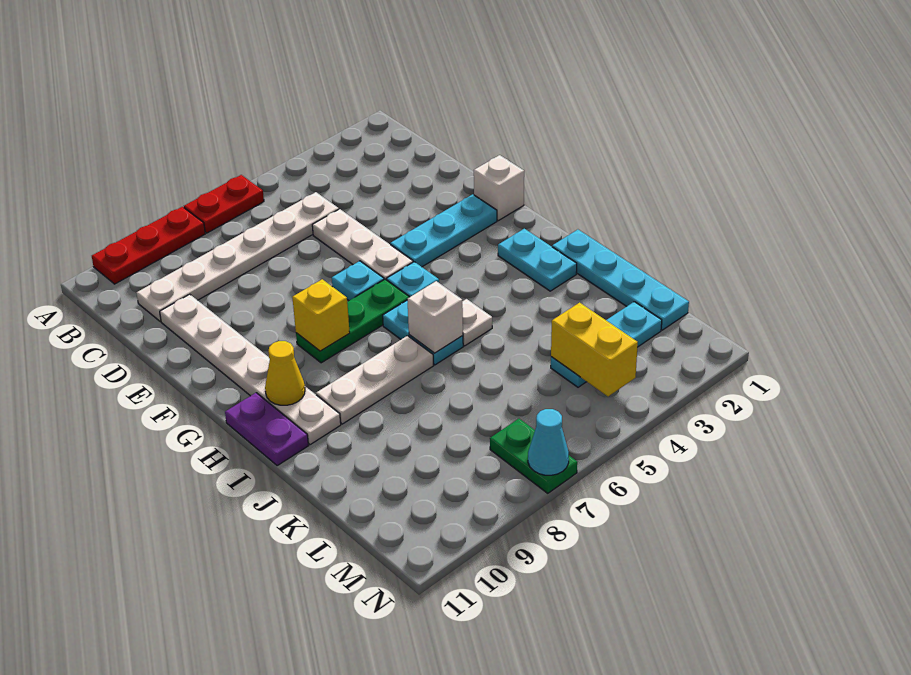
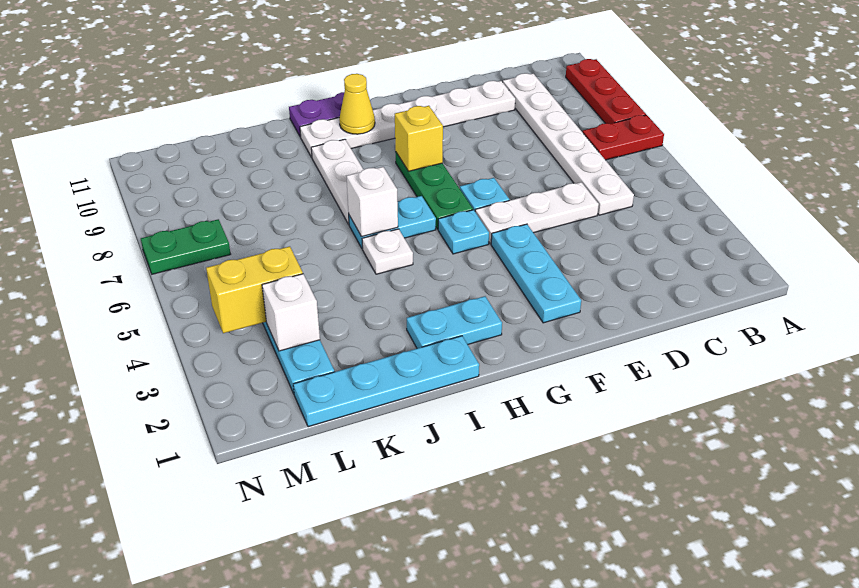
red 1x2 plate [184,175,264,233] -> red 1x2 plate turned to [583,115,664,160]
white 1x1 brick [474,155,524,221] -> white 1x1 brick moved to [262,274,320,351]
cyan 1x1 cone [528,409,569,475] -> none

